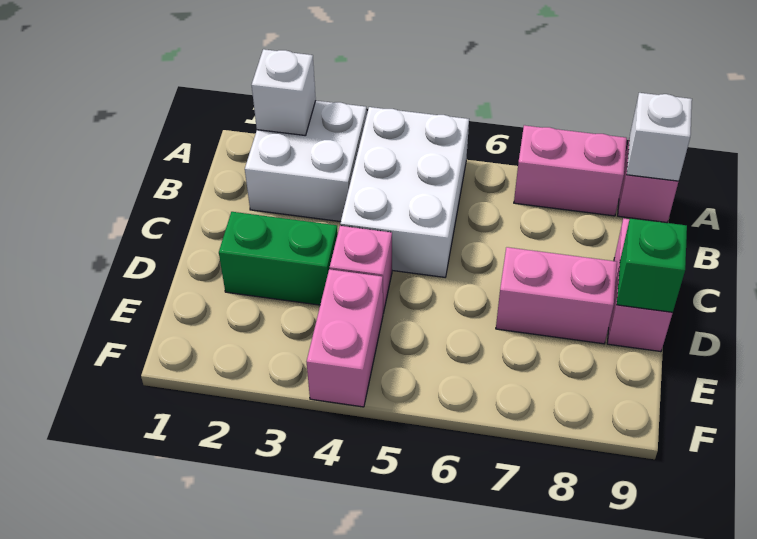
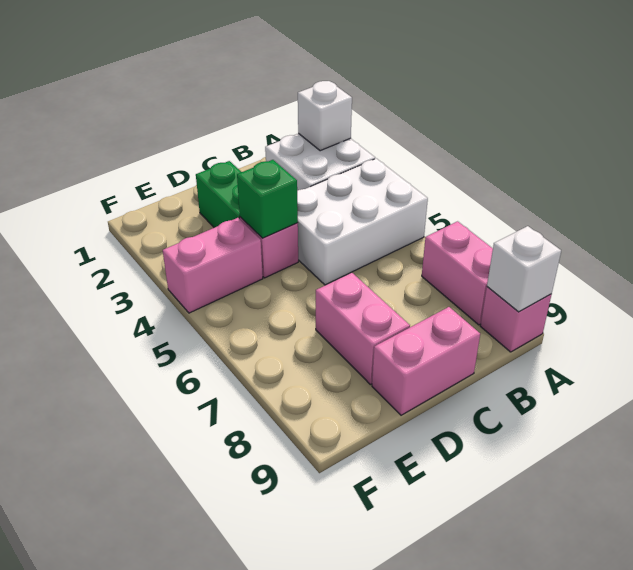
green 1x1 brick [617,218,687,313] -> green 1x1 brick moved to [237,160,298,238]

